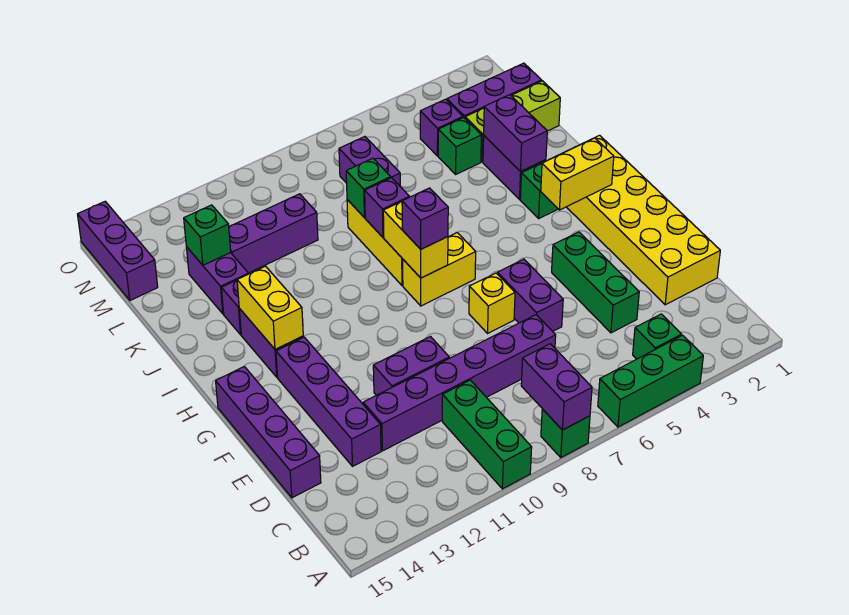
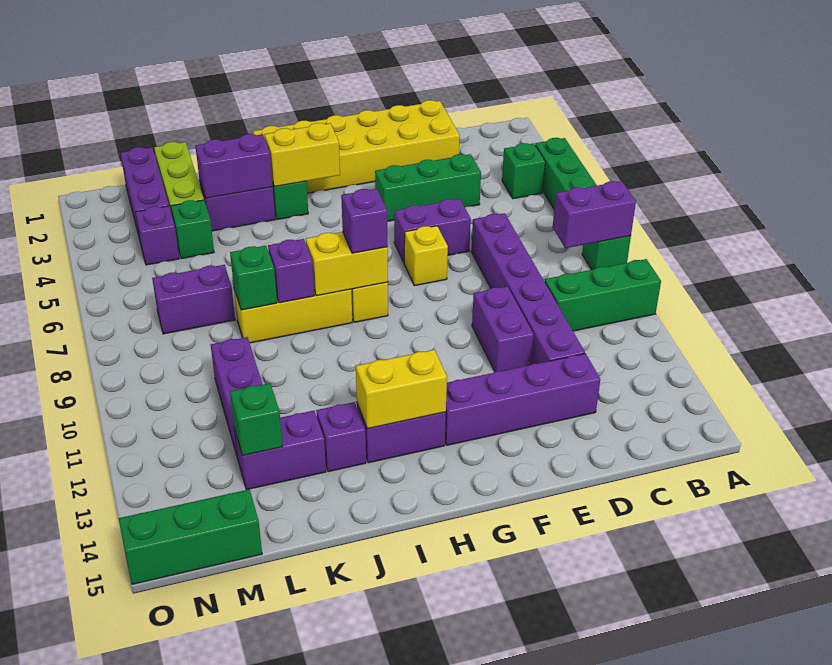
purple 1x4 brick [216,367,321,498] -> none
yellow 1x2 brick [541,138,614,210] -> yellow 1x2 brick turned to [265,123,340,187]
purple 1x3 brick [78,201,158,300] -> green 1x3 brick [119,489,262,584]

